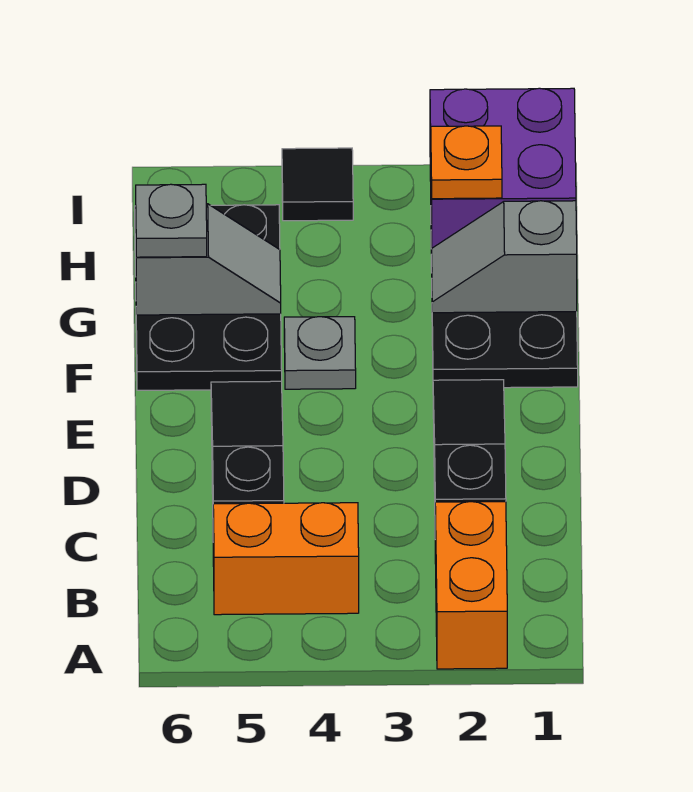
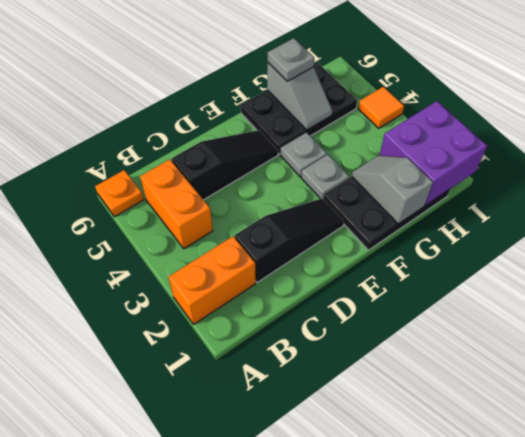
none -> grey 1x1 plate [301,155,349,199]
orange 1x1 plate [431,126,502,199] -> orange 1x1 plate moved to [95,170,144,217]
black 1x1 tile [282,148,353,221] -> orange 1x1 tile [358,87,404,128]

